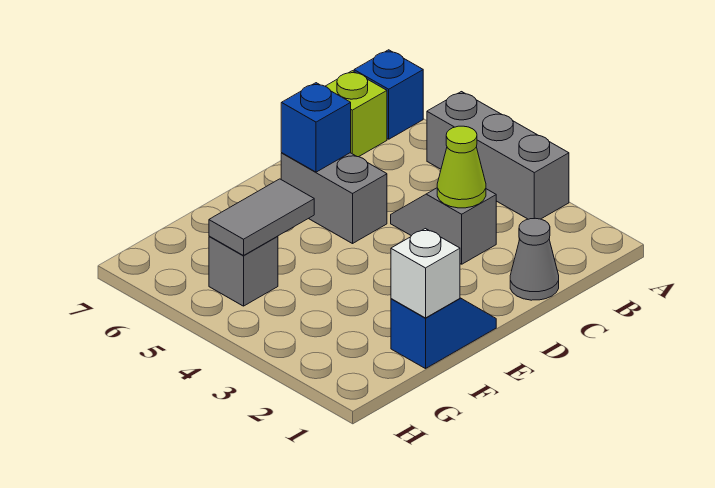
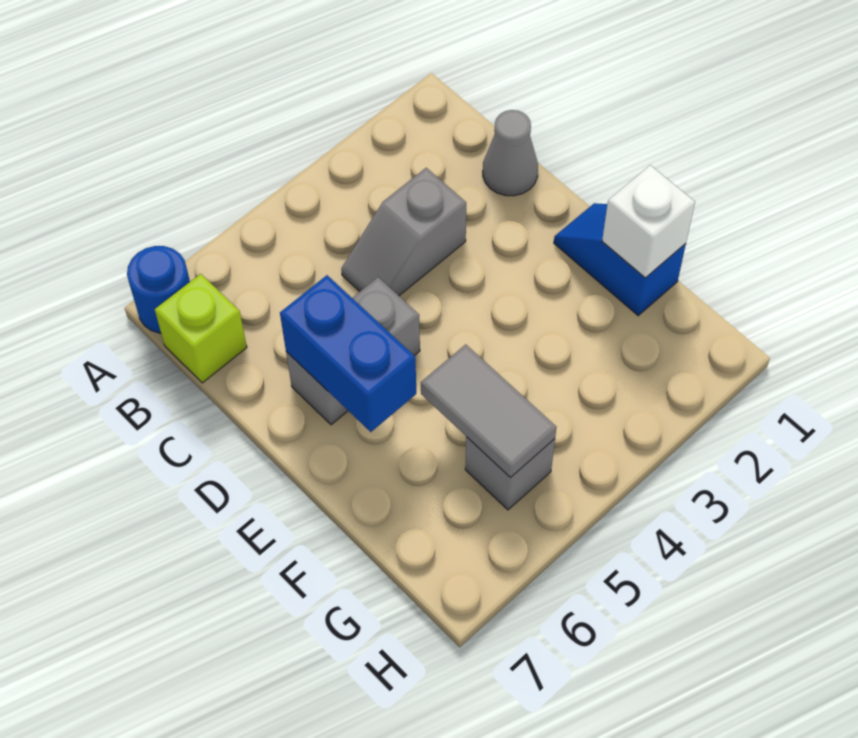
grey 1x3 brick [427,92,569,219] -> none
blue 1x1 brick [354,50,423,139] -> blue 1x1 round brick [127,246,190,333]
lime 1x1 cone [437,126,486,208] -> none
blue 1x1 brick [281,83,351,172] -> blue 1x2 brick [280,275,416,432]

